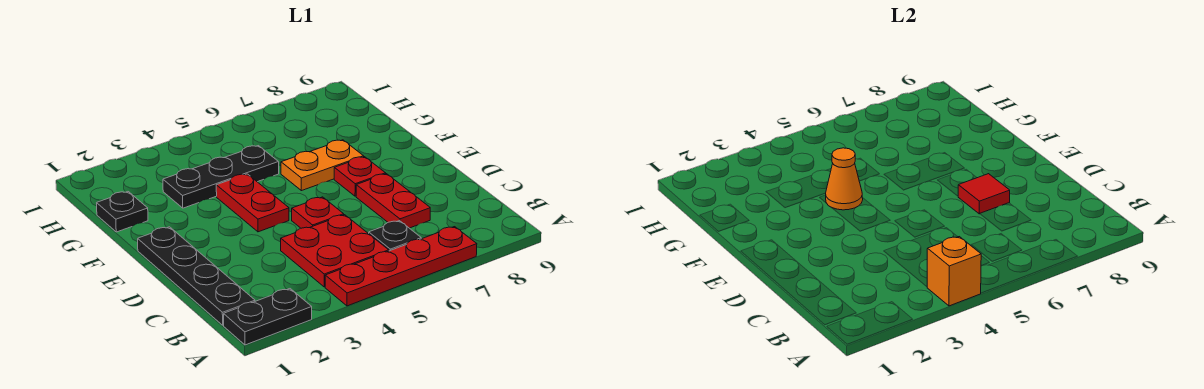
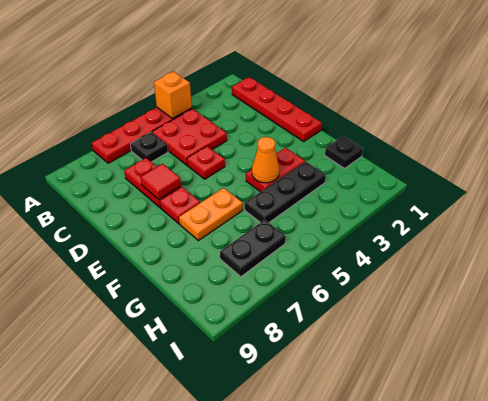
black 1x2 plate [224,289,312,345] -> black 1x2 plate moved to [220,220,286,277]
black 1x4 plate [138,227,255,325] -> red 1x4 plate [232,77,322,141]
red 1x2 plate [216,174,289,232] -> red 1x2 plate turned to [246,147,305,192]

